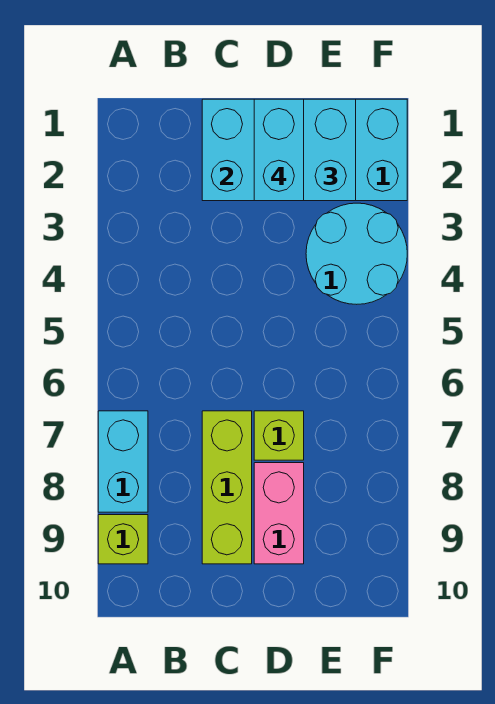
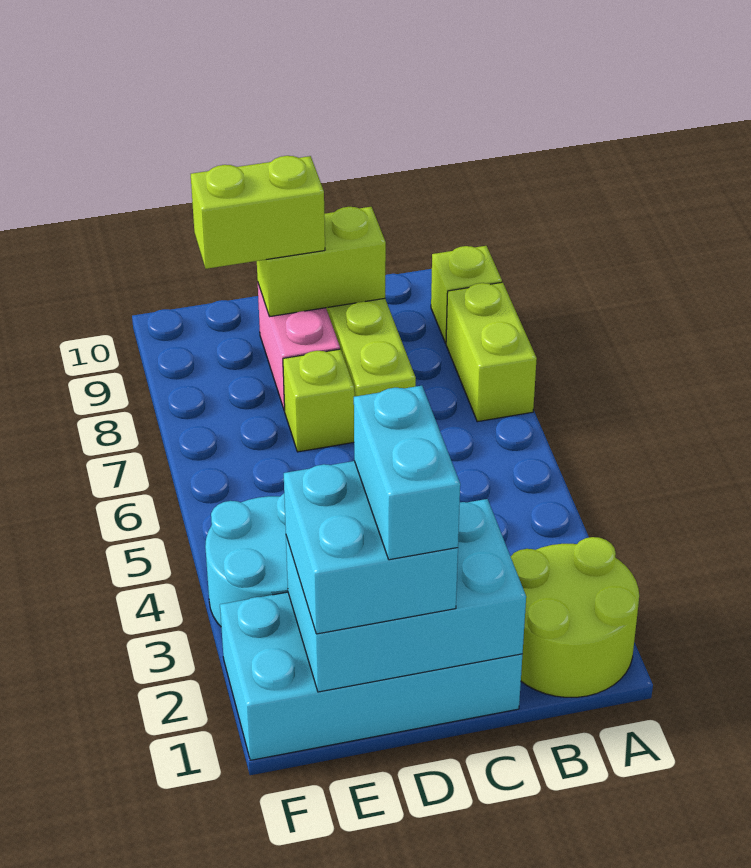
none -> lime 2x2 round brick [511,537,639,697]
cyan 1x2 brick [98,411,148,512] -> lime 1x2 brick [446,282,537,422]
none -> lime 1x2 brick [257,207,386,317]
none -> lime 1x2 brick [191,156,325,269]

